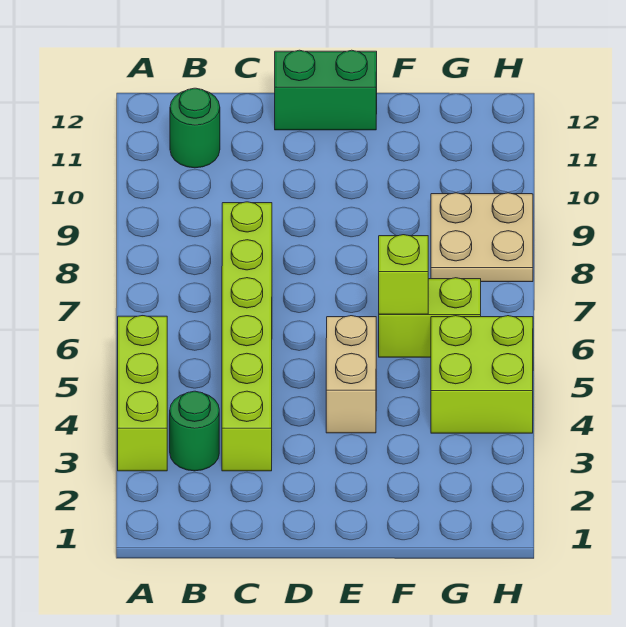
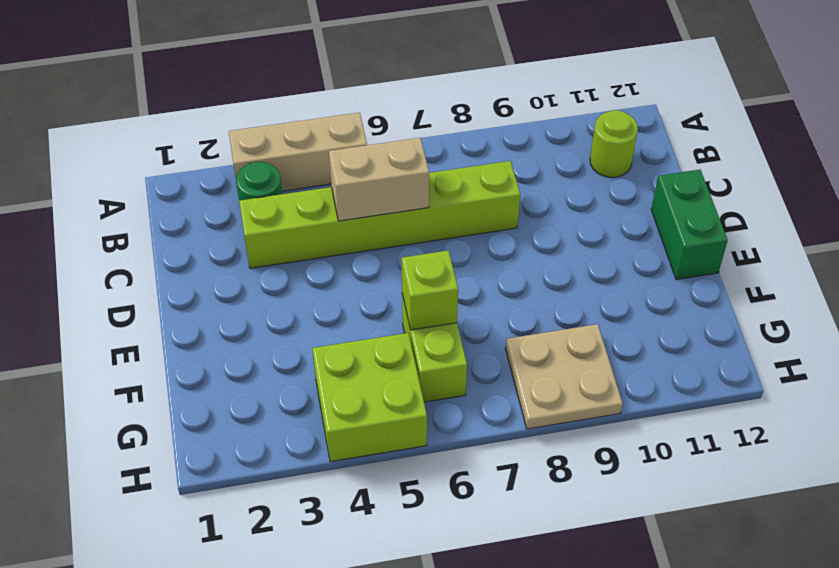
lime 1x3 brick [118,316,167,471] -> tan 1x3 brick [229,113,367,191]
green 1x1 round brick [170,88,220,168] -> lime 1x1 round brick [590,110,638,177]
tan 1x2 brick [326,316,376,433] -> tan 1x2 brick moved to [329,138,429,221]

